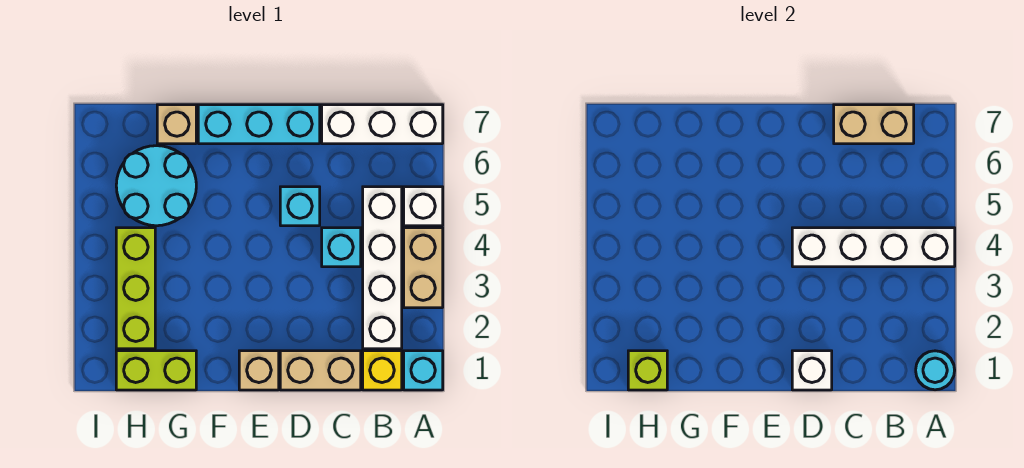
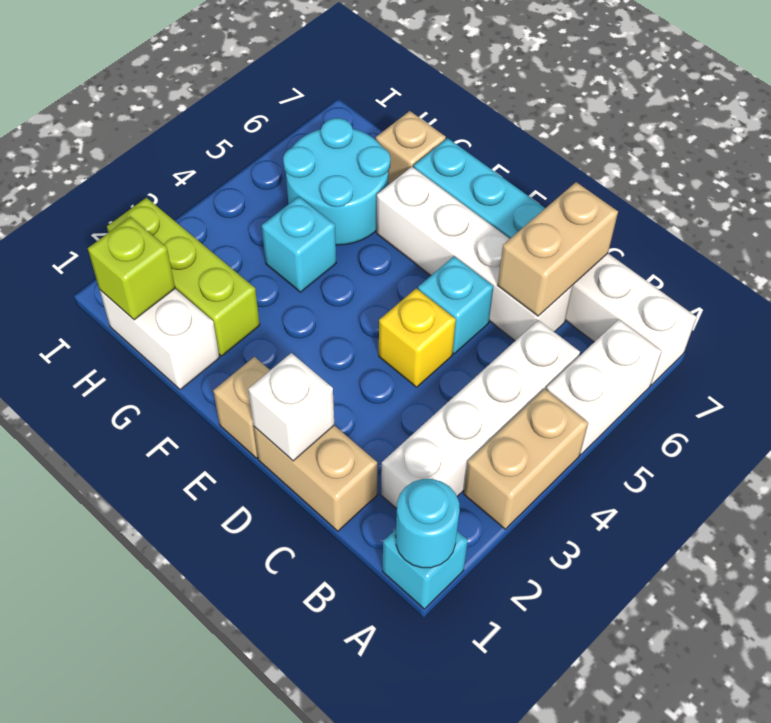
white 1x4 brick [792,228,955,267] -> white 1x4 brick moved to [376,167,573,341]
white 1x1 brick [404,187,443,226] -> white 1x2 brick [546,319,661,455]
yellow 1x1 brick [363,351,402,390] -> yellow 1x1 brick moved to [379,288,456,387]
tan 1x2 brick [834,105,914,144] -> tan 1x2 brick turned to [498,182,618,316]
cyan 1x1 brick [322,228,361,267] -> cyan 1x1 brick moved to [262,197,336,292]
lime 1x2 brick [116,351,196,390] -> white 1x2 brick [100,289,220,390]
lime 1x3 brick [116,228,155,349] -> lime 1x3 brick turned to [107,198,260,356]

